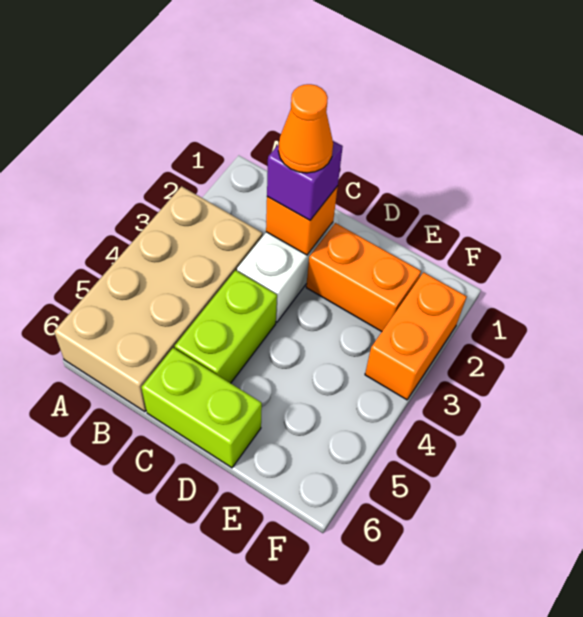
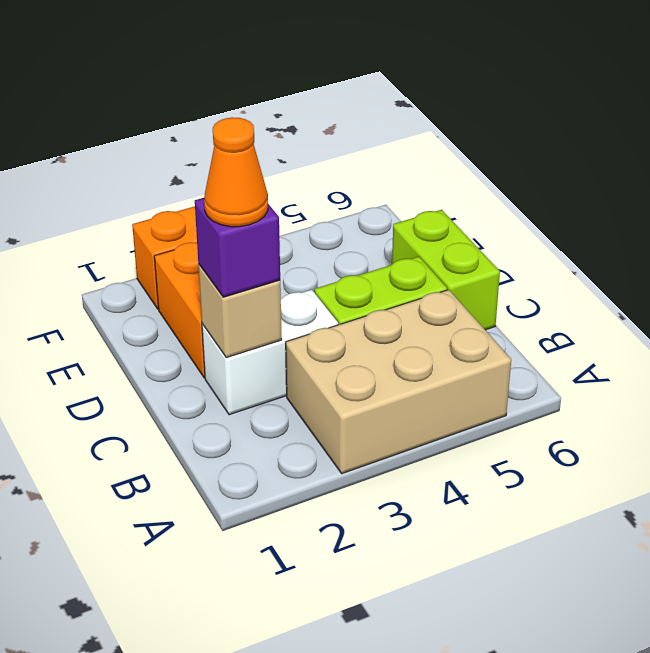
tan 2x4 brick [54,186,263,412] -> tan 2x3 brick [286,290,511,474]
orange 1x1 brick [266,186,338,255] -> tan 1x1 brick [198,264,282,358]

